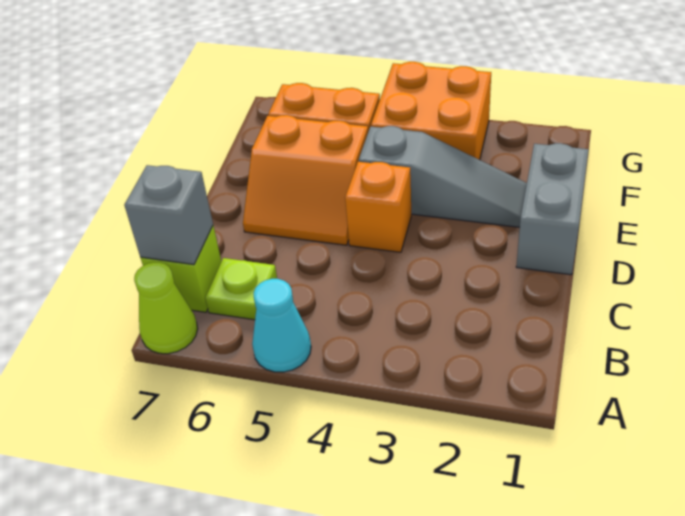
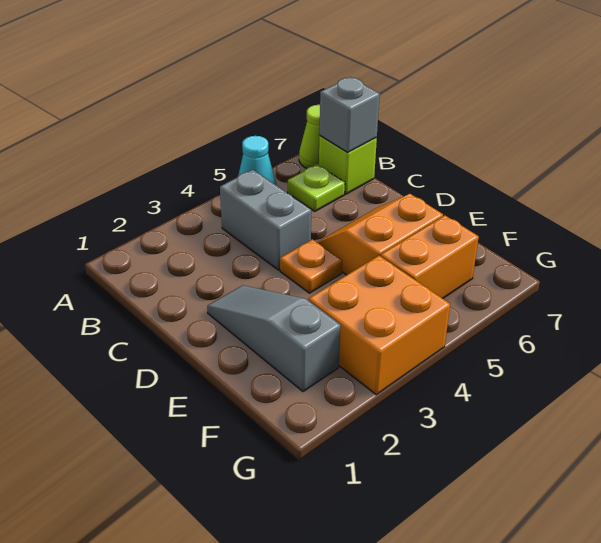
grey 1x2 brick [516,143,588,275] -> grey 1x2 brick moved to [220,170,311,270]
orange 1x1 brick [345,162,411,252] -> orange 1x1 plate [280,239,342,293]
grey 1x3 slope [359,126,527,227] -> grey 1x3 slope turned to [207,285,340,392]

